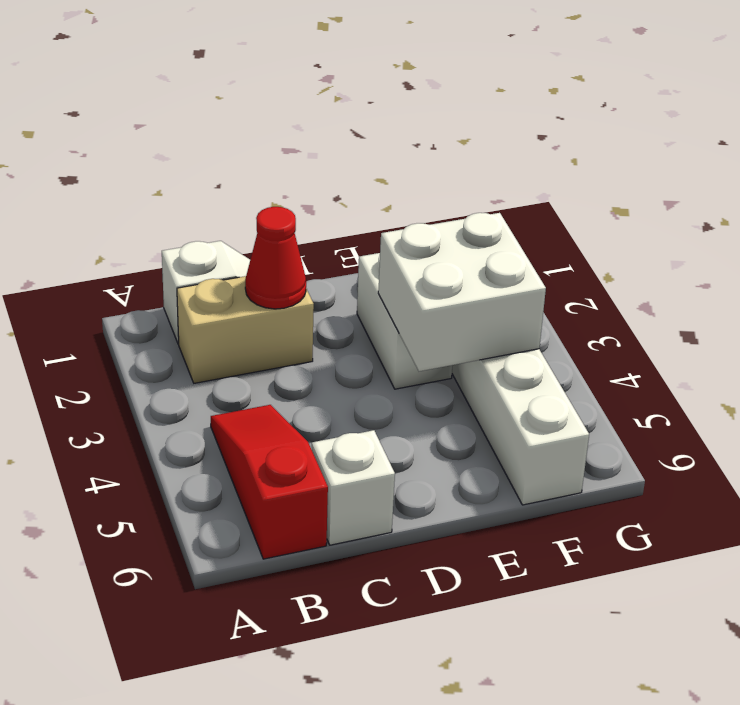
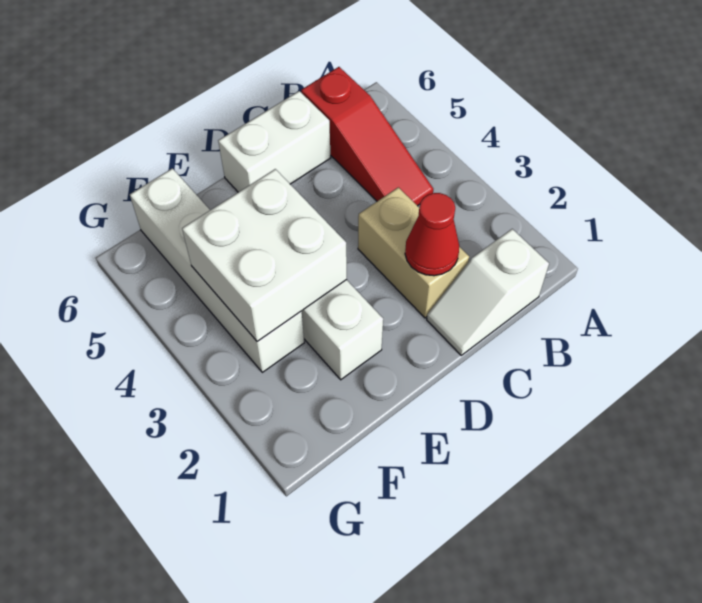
tan 1x2 brick [177,276,314,383] -> tan 1x2 brick turned to [358,187,469,318]
white 1x1 brick [312,430,395,545] -> white 1x2 brick [218,91,331,192]

